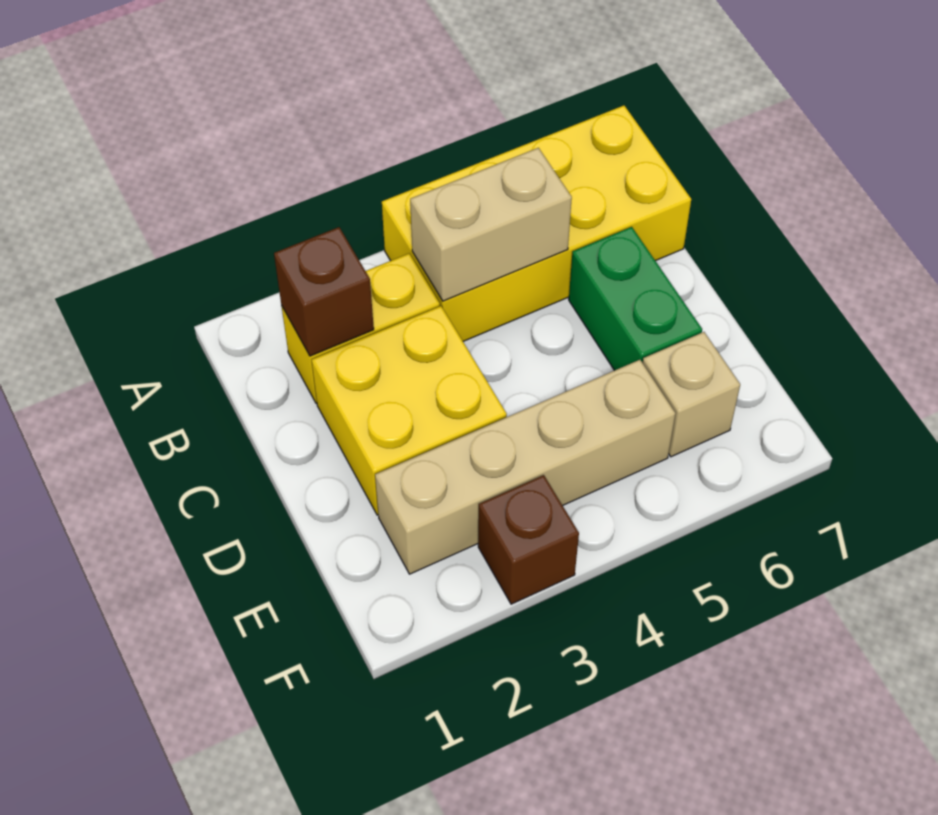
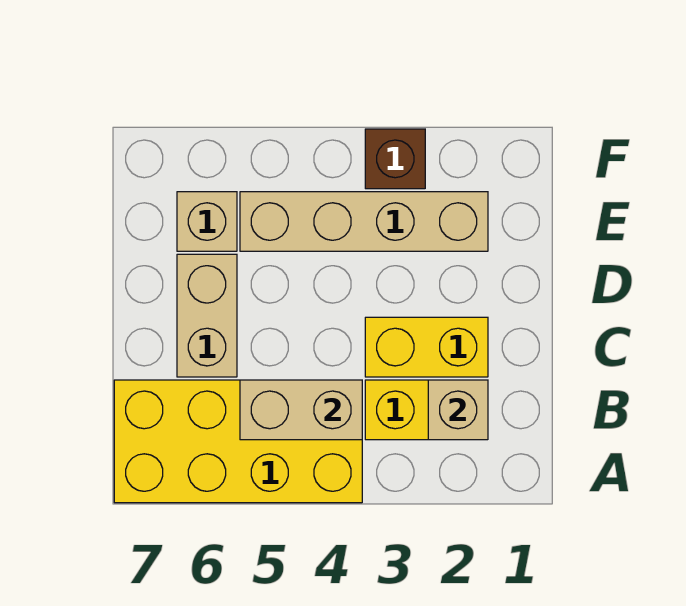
brown 1x1 brick [274,227,374,356] -> tan 1x1 brick [428,380,488,440]
yellow 2x2 brick [312,306,507,515] -> yellow 1x2 brick [365,317,488,377]
green 1x2 brick [569,227,702,370] -> tan 1x2 brick [177,254,237,377]

